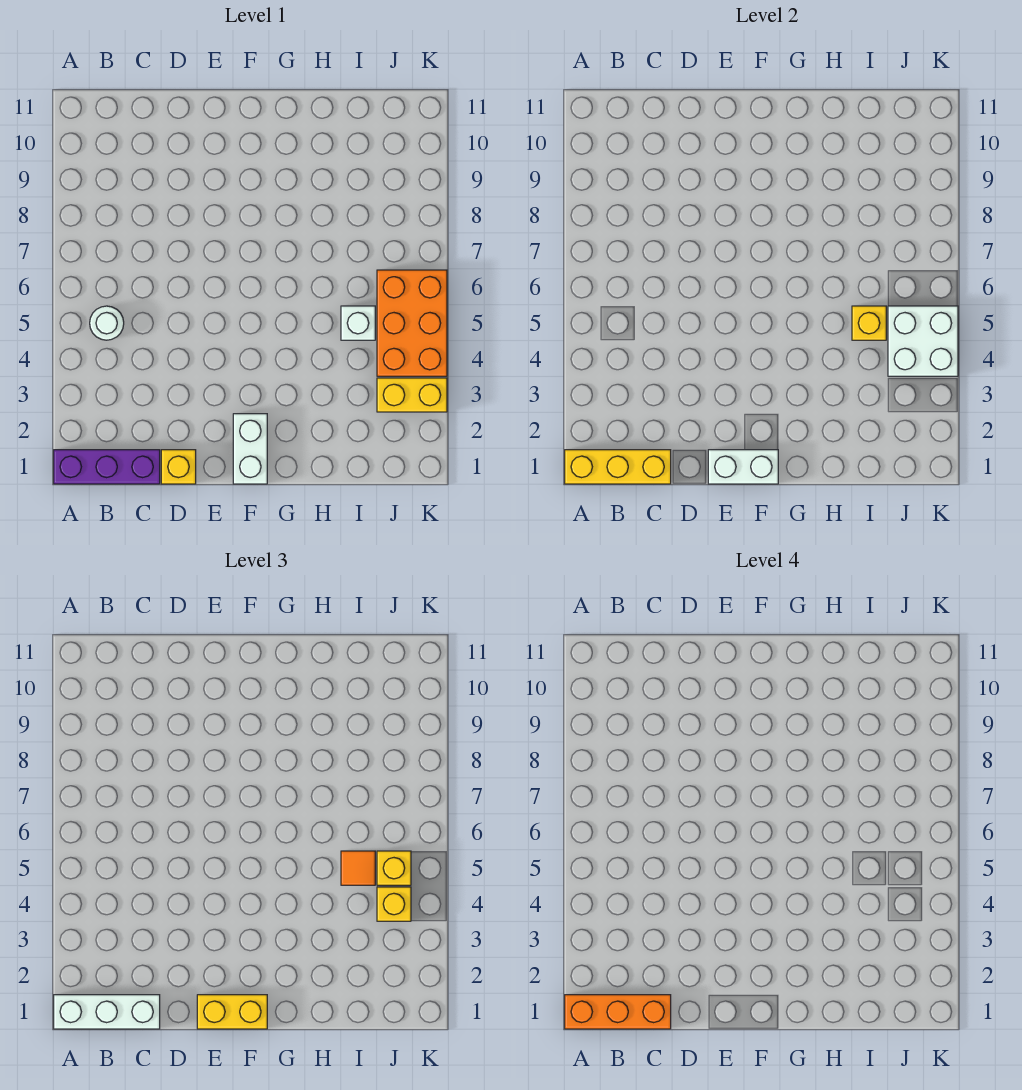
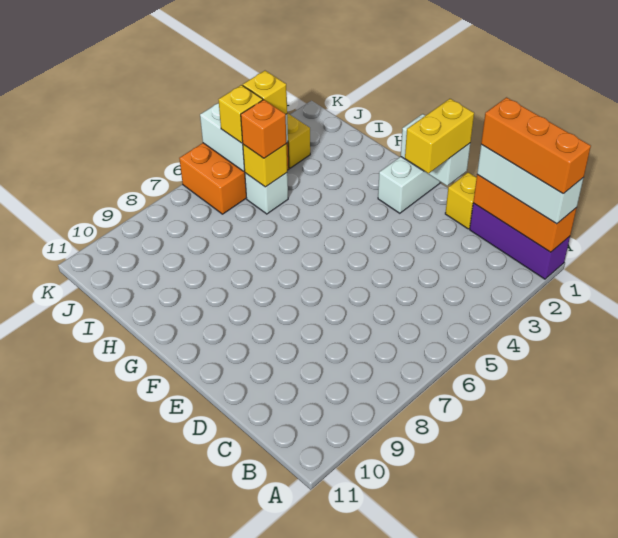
yellow 1x3 brick [565,450,671,484] -> orange 1x3 brick [473,175,577,252]
white 1x1 round brick [90,306,124,340] -> none
yellow 1x2 brick [197,995,267,1029] -> yellow 1x2 brick turned to [405,99,474,173]
orange 1x1 tile [341,851,375,885] -> orange 1x1 brick [241,100,286,158]

